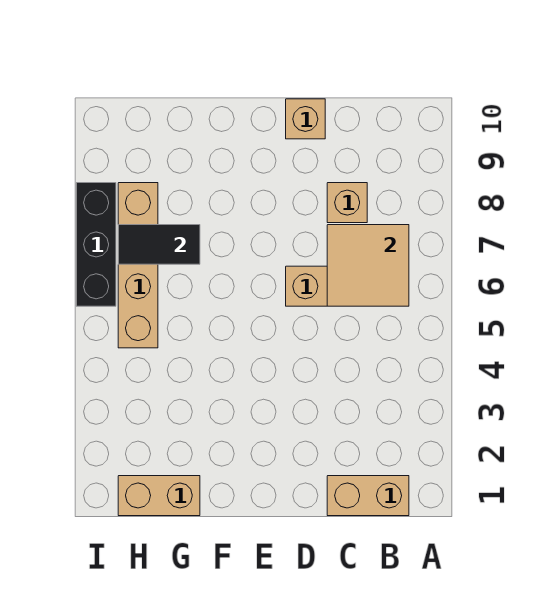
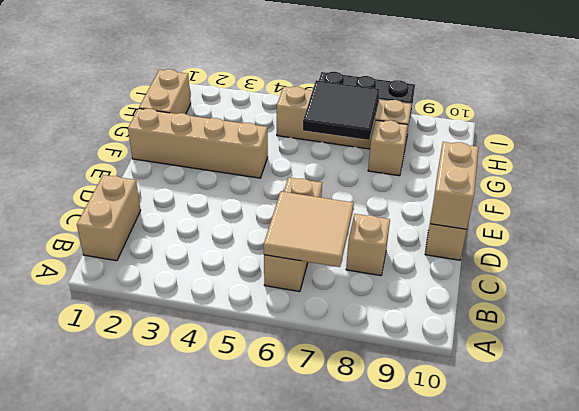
none -> tan 1x2 brick [430,142,479,229]
none -> tan 1x4 brick [128,108,268,178]
black 1x2 tile [118,225,200,264] -> black 2x2 tile [303,80,380,140]
none -> tan 1x1 brick [368,120,408,176]

